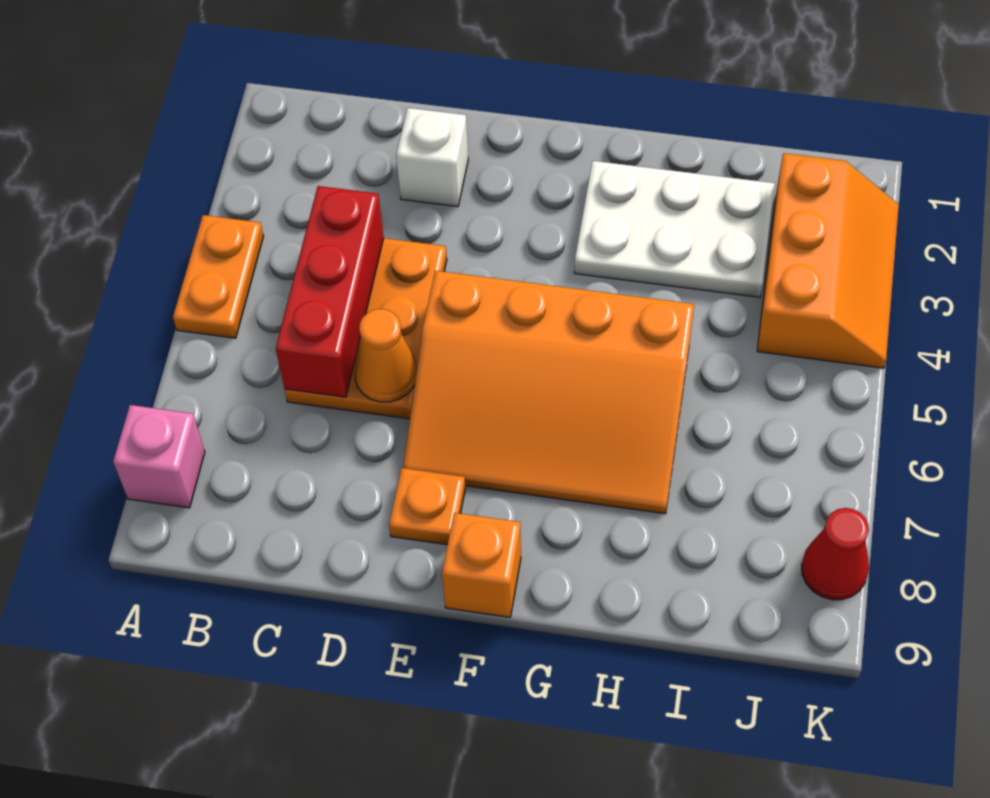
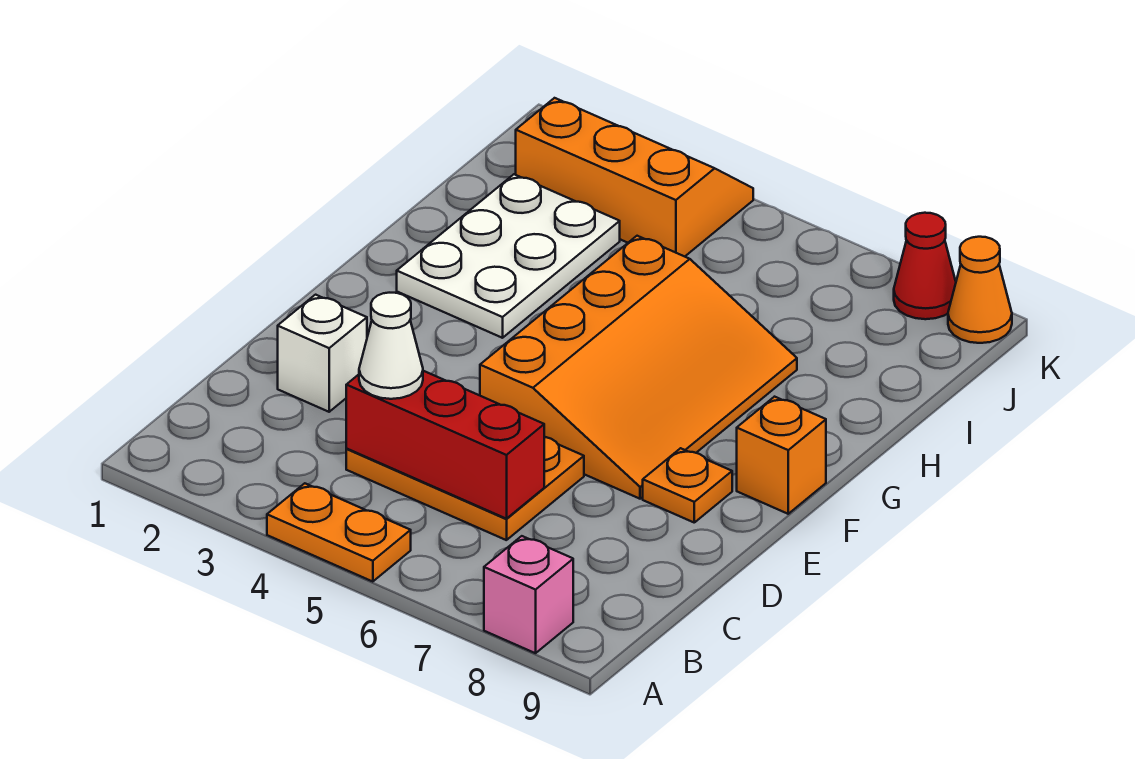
none -> white 1x1 cone [359,293,423,399]
orange 1x1 cone [354,309,417,402] -> orange 1x1 cone moved to [948,237,1012,343]

